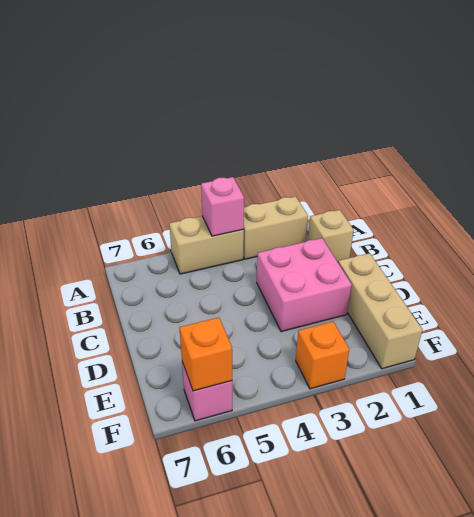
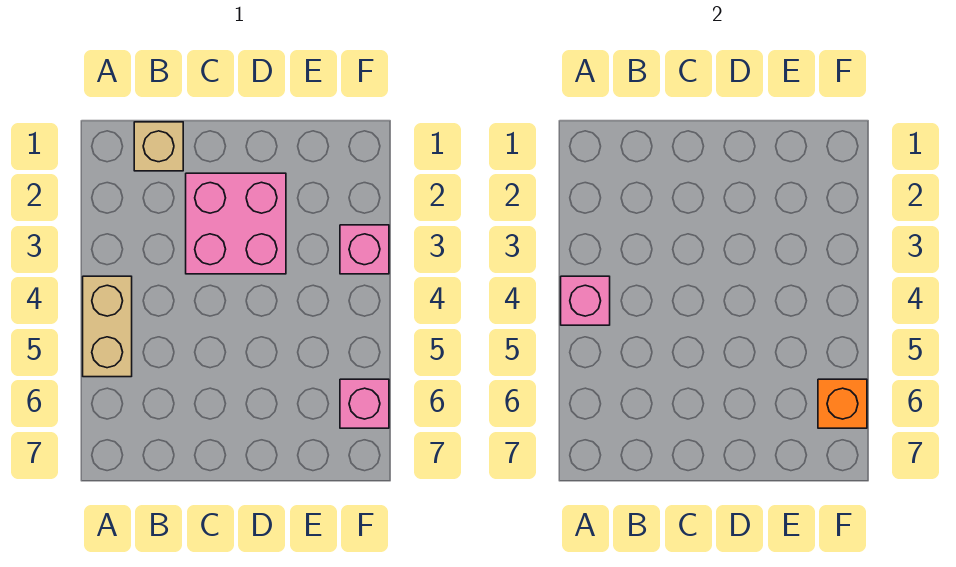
tan 1x2 brick [243,196,308,259] -> none
tan 1x3 brick [338,253,422,369] -> none
orange 1x1 brick [296,322,349,389] -> pink 1x1 brick [340,225,389,274]

